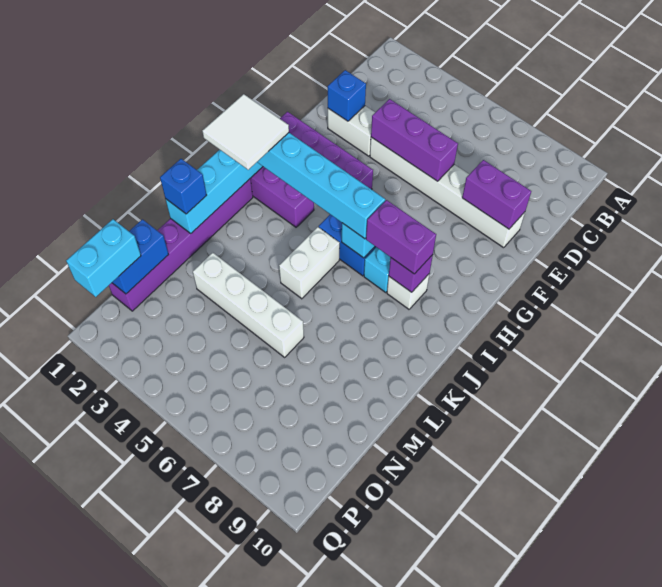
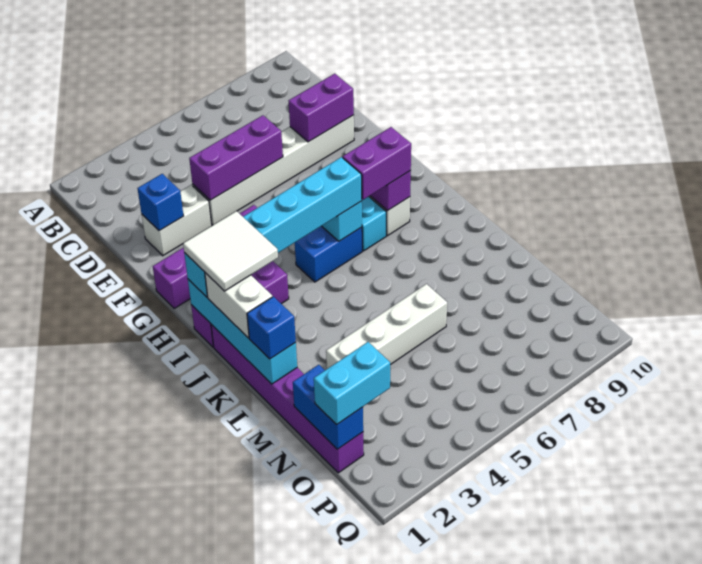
white 1x2 brick [279,227,340,299] -> white 1x2 brick moved to [205,273,272,338]
cyan 1x2 brick [66,219,141,297] -> cyan 1x2 brick turned to [314,342,390,425]

